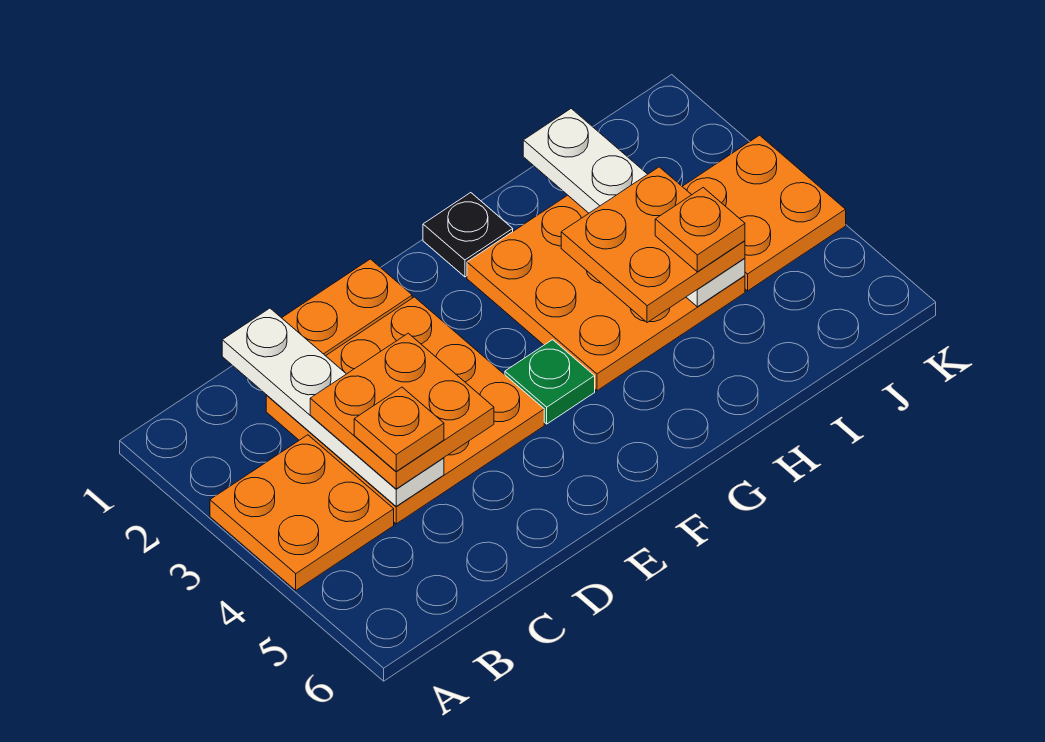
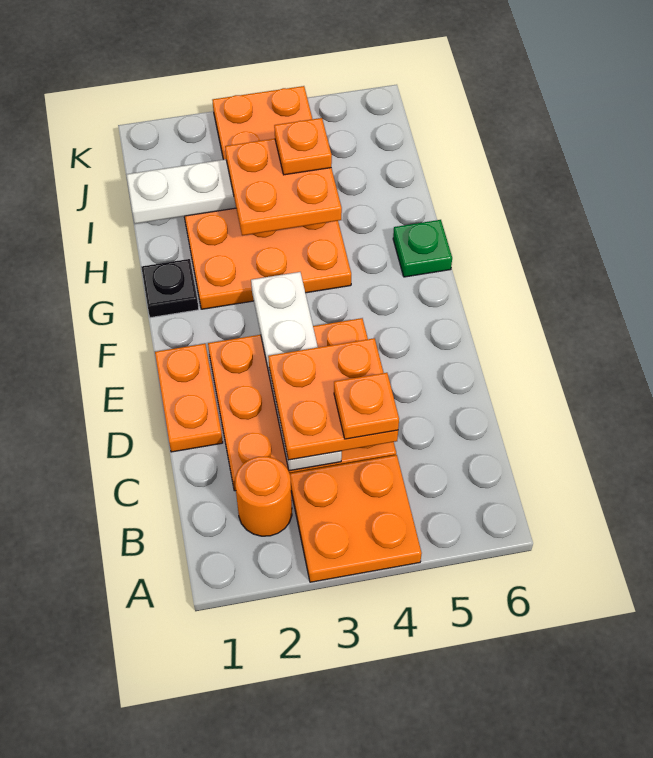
none -> orange 1x1 round brick [235,456,292,536]
white 1x4 plate [222,308,444,506] -> white 1x4 plate turned to [251,272,342,471]
green 1x1 plate [505,340,595,424] -> green 1x1 plate moved to [393,220,452,277]

